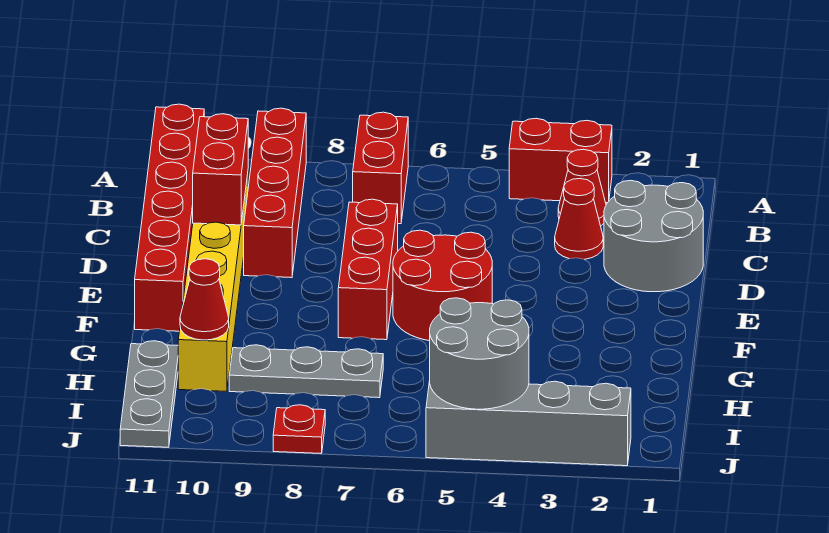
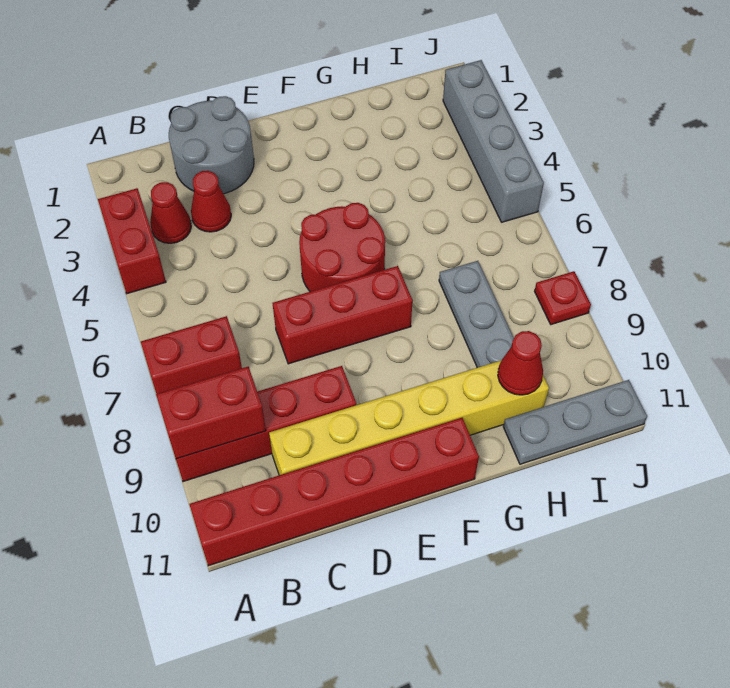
red 1x2 brick [193,114,248,225] -> red 1x2 brick moved to [156,367,266,459]
grey 2x2 round brick [430,298,529,409] -> none

